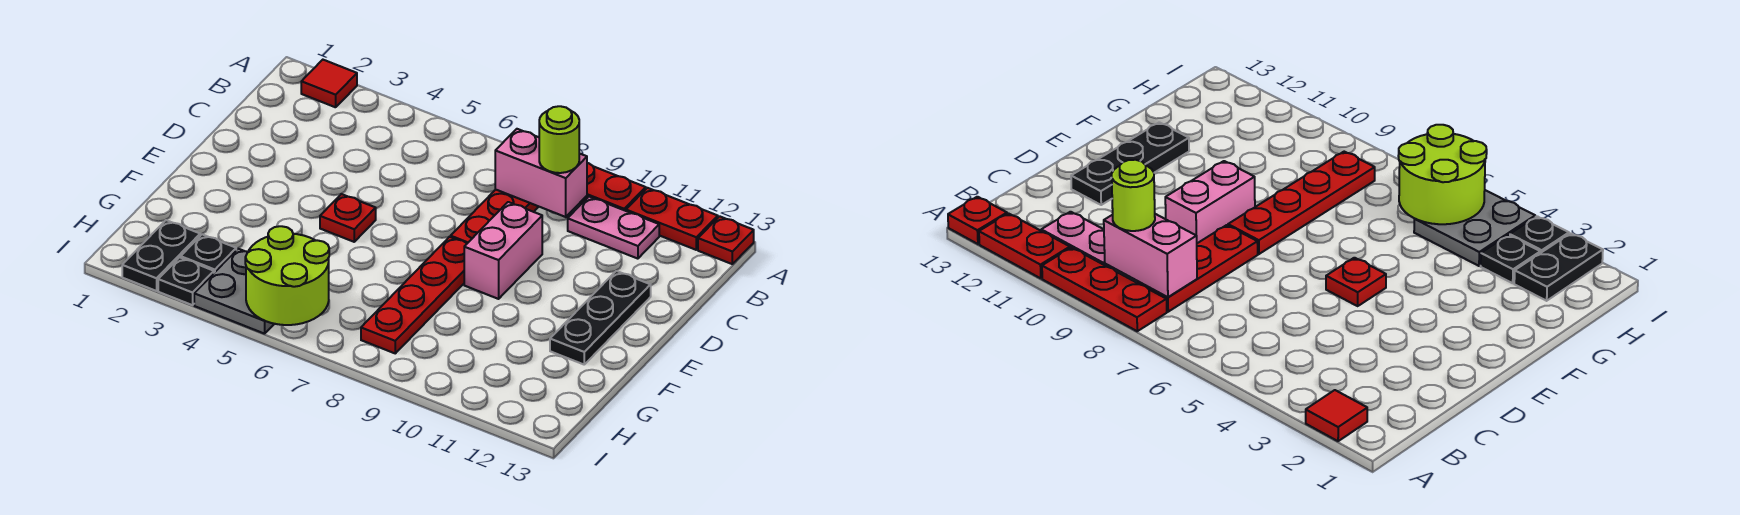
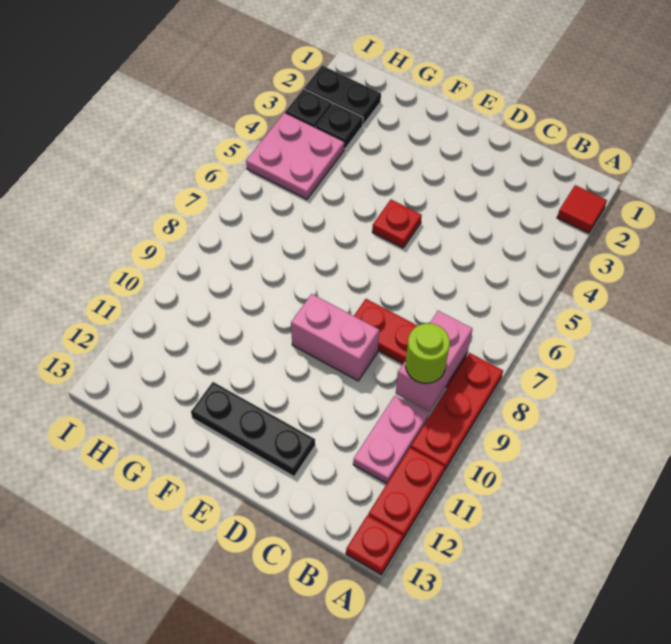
red 1x4 plate [361,237,467,353] -> none
grey 2x2 plate [194,249,274,334] -> pink 2x2 plate [246,113,344,199]
lime 2x2 round brick [245,226,329,325] -> none

